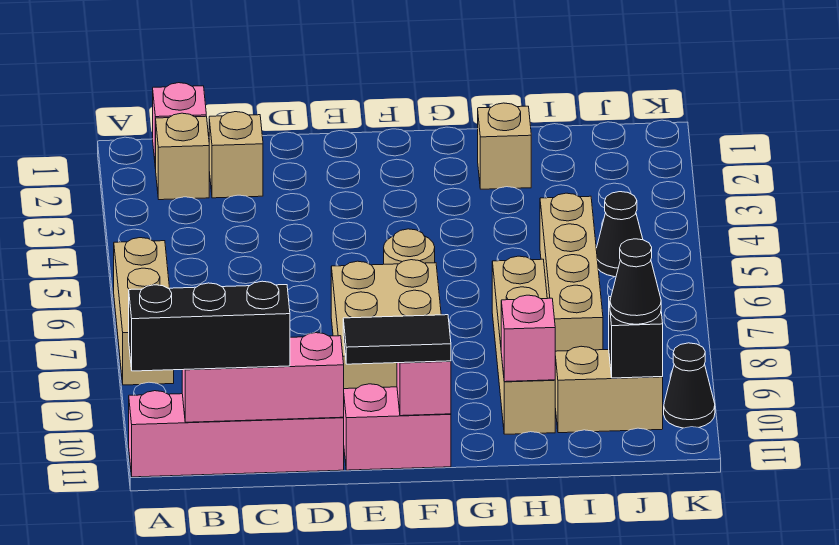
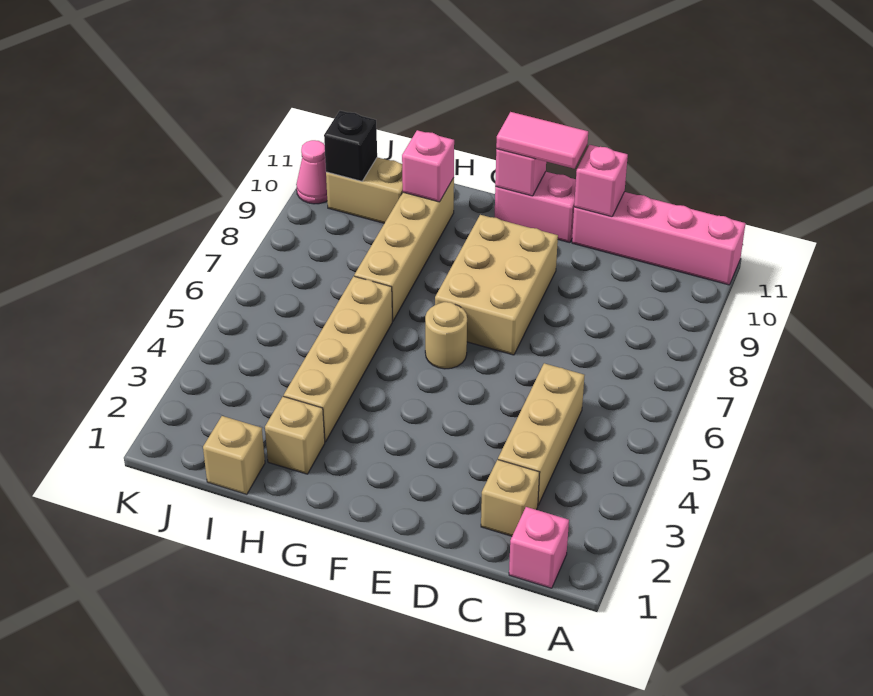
tan 1x3 brick [114,238,174,385] -> tan 1x3 brick moved to [498,363,584,505]
black 1x3 brick [129,281,290,371] -> none
tan 1x1 brick [156,113,209,200] -> tan 1x1 brick moved to [203,416,265,494]
pink 1x3 brick [182,333,344,422] -> pink 1x1 brick [574,145,628,217]
black 1x2 tile [343,315,451,364] -> pink 1x2 tile [496,112,588,169]
tan 1x4 brick [540,193,603,351] -> tan 1x4 brick moved to [284,276,392,442]
black 1x1 cone [596,192,643,277] -> none
black 1x1 cone [610,239,661,324] -> none
black 1x1 cone [664,343,715,428] -> pink 1x1 cone [296,140,327,204]

